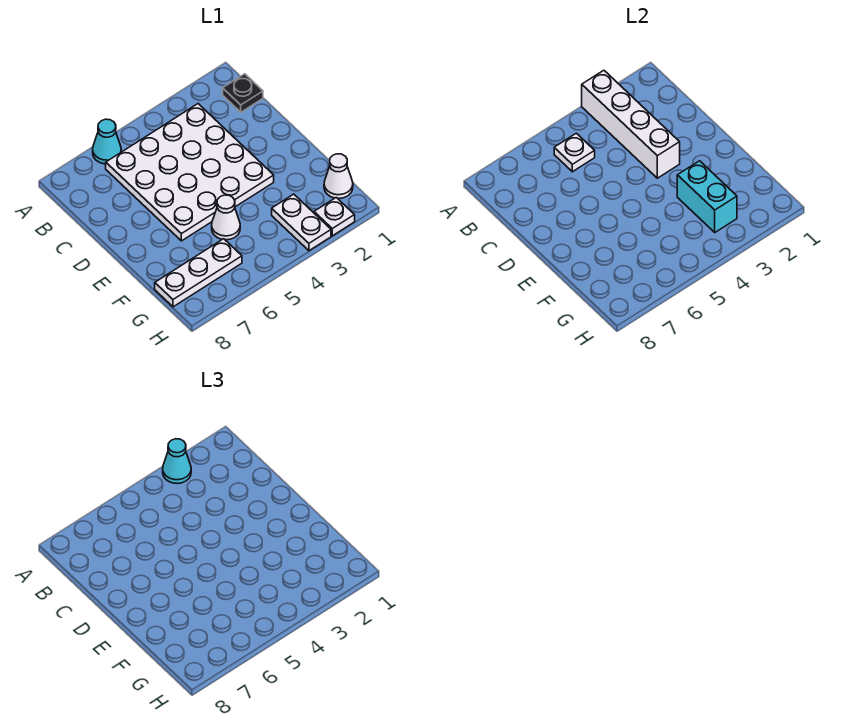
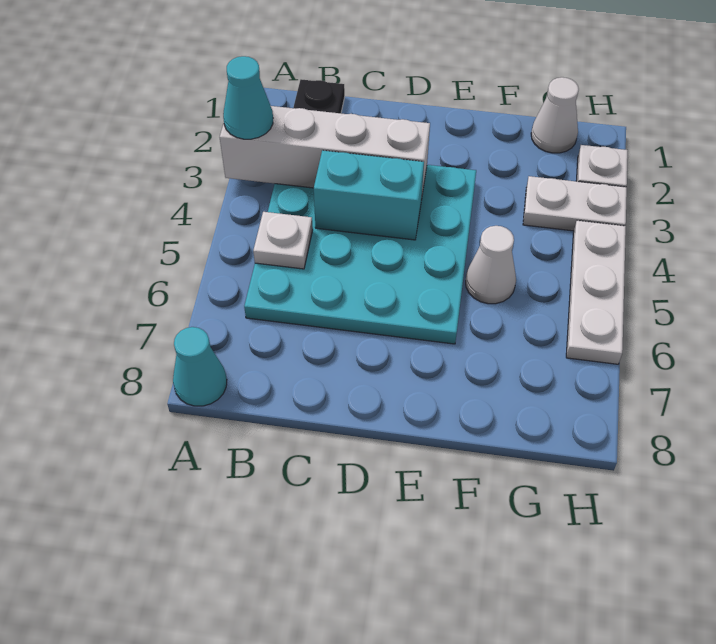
cyan 1x1 cone [93,119,121,164] -> cyan 1x1 cone moved to [173,327,227,406]
white 4x4 plate [106,104,274,241] -> cyan 4x4 plate [244,165,476,344]
cyan 1x2 brick [677,161,737,232] -> cyan 1x2 brick moved to [314,150,424,240]
white 1x3 plate [155,239,242,307] -> white 1x3 plate moved to [566,221,626,364]

